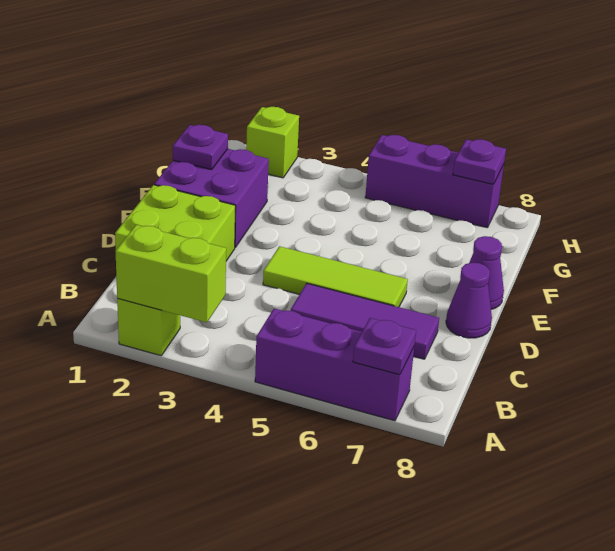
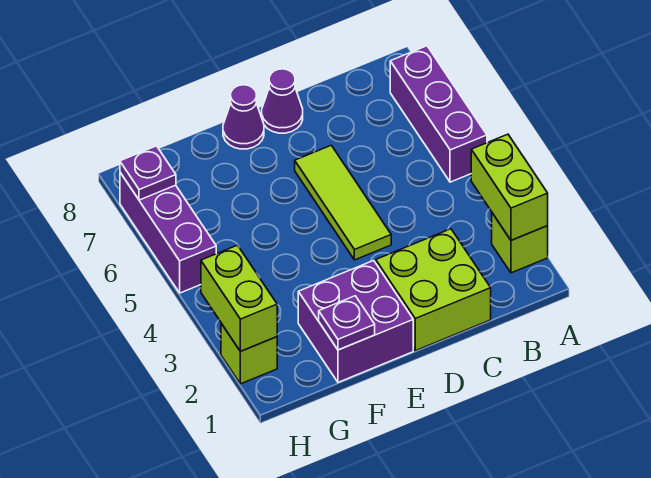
purple 1x1 plate [353,318,416,375] -> none
purple 1x3 tile [291,283,439,359] -> none
none -> lime 1x2 brick [201,245,277,351]

